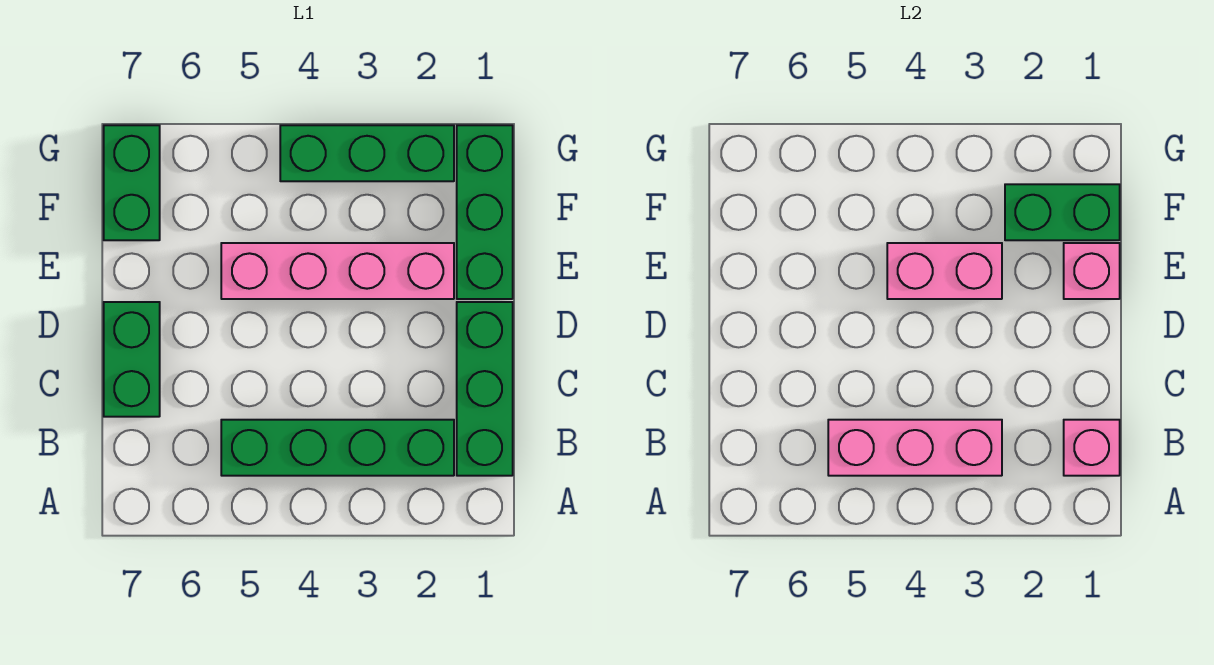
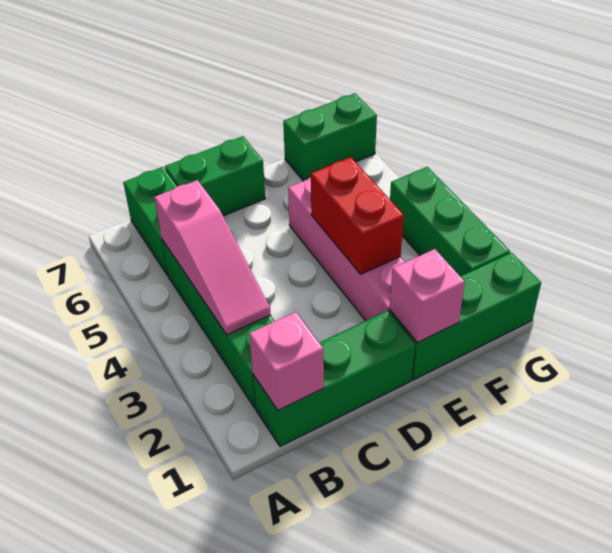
pink 1x3 brick [828,420,1002,476] -> pink 1x3 slope [154,180,271,335]
pink 1x2 brick [887,243,1002,299] -> red 1x2 brick [311,157,404,274]
green 1x2 brick [1005,184,1120,240] -> green 1x2 brick moved to [123,167,177,275]

